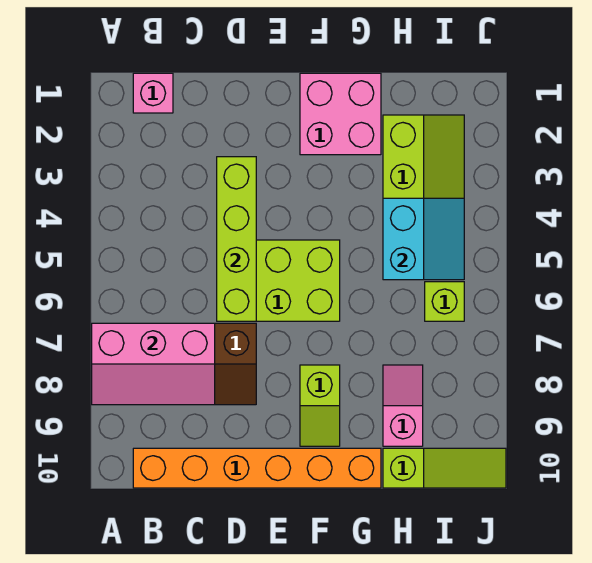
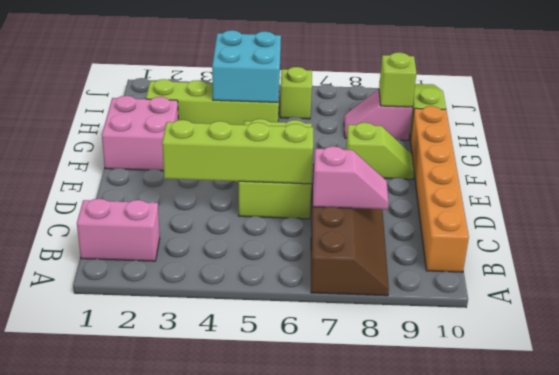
pink 2x3 slope [92,323,215,405] -> pink 1x2 slope [313,146,389,209]
pink 1x1 brick [133,73,173,113] -> pink 1x2 brick [77,199,160,261]
cyan 2x2 slope [383,198,464,280] -> cyan 2x2 brick [212,30,281,102]
none -> lime 1x1 brick [379,52,416,107]

